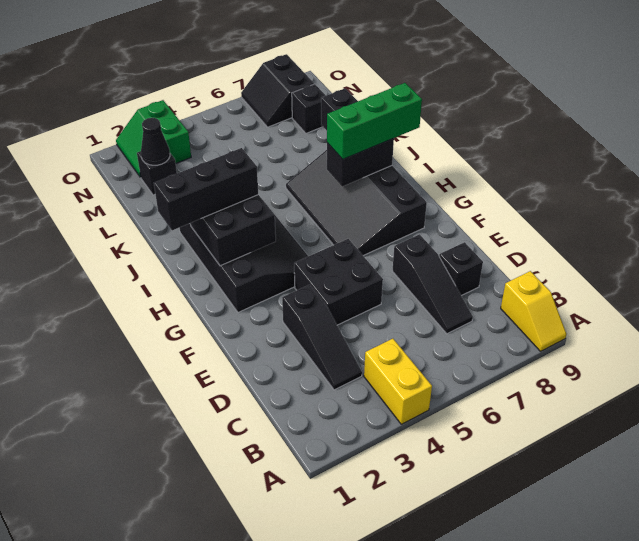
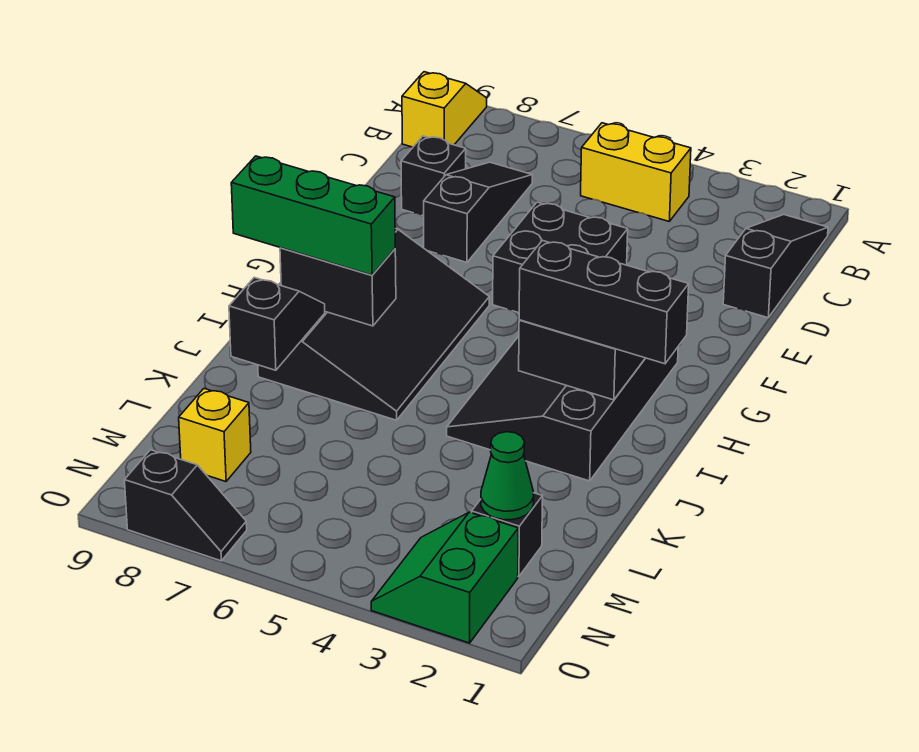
yellow 1x2 brick [364,339,432,424] -> yellow 1x2 brick turned to [581,123,691,221]
black 1x3 slope [282,285,362,390] -> black 1x3 slope moved to [723,215,828,318]
black 1x1 cone [141,118,170,165] -> green 1x1 cone [481,432,534,520]
black 1x1 brick [292,84,326,133] -> yellow 1x1 brick [179,389,251,482]
green 2x2 slope [116,100,191,177] -> green 2x2 slope turned to [371,512,518,643]
black 2x2 slope [241,54,314,127] -> black 1x2 slope [125,450,247,561]

